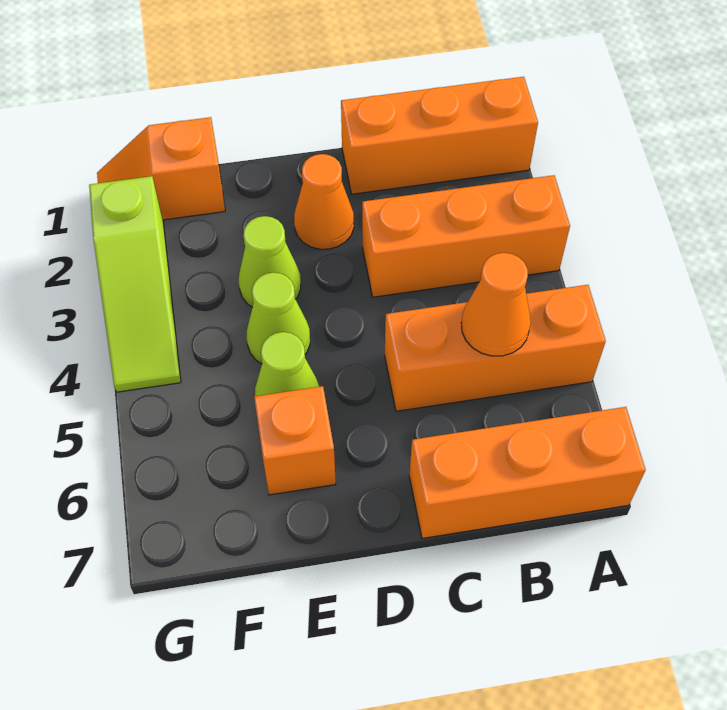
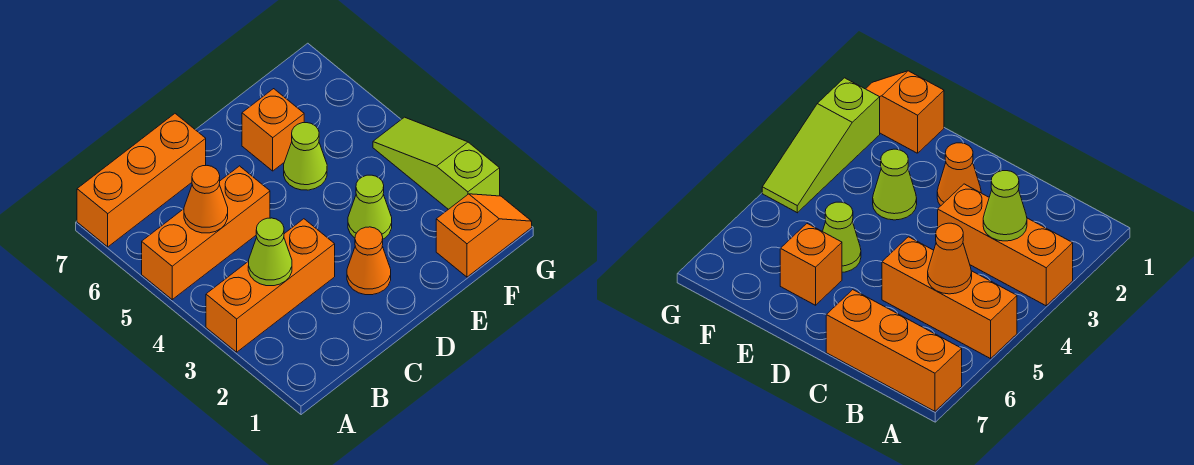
orange 1x3 brick [341,77,538,194] -> none
lime 1x1 cone [246,273,310,364] -> lime 1x1 cone moved to [248,218,292,286]

